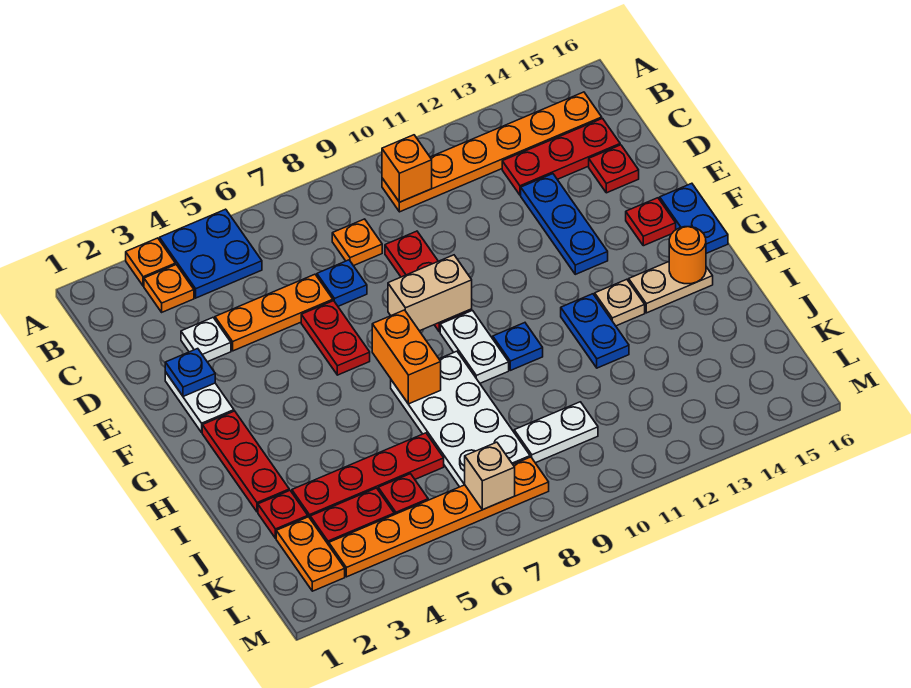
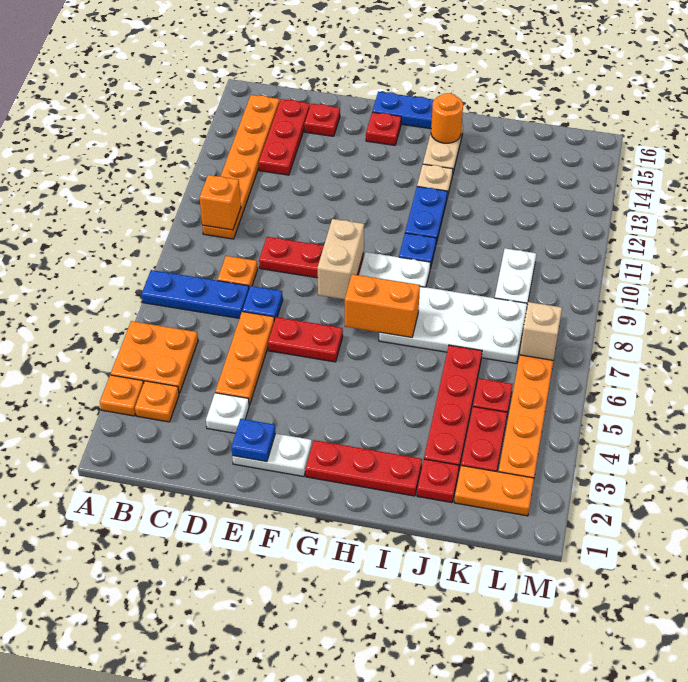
blue 2x2 plate [160,209,262,298] -> orange 2x2 plate [111,321,198,393]
blue 1x3 plate [521,174,608,274] -> blue 1x3 plate moved to [142,270,249,318]
blue 1x2 plate [561,294,629,368] -> blue 1x2 plate turned to [405,187,448,244]

